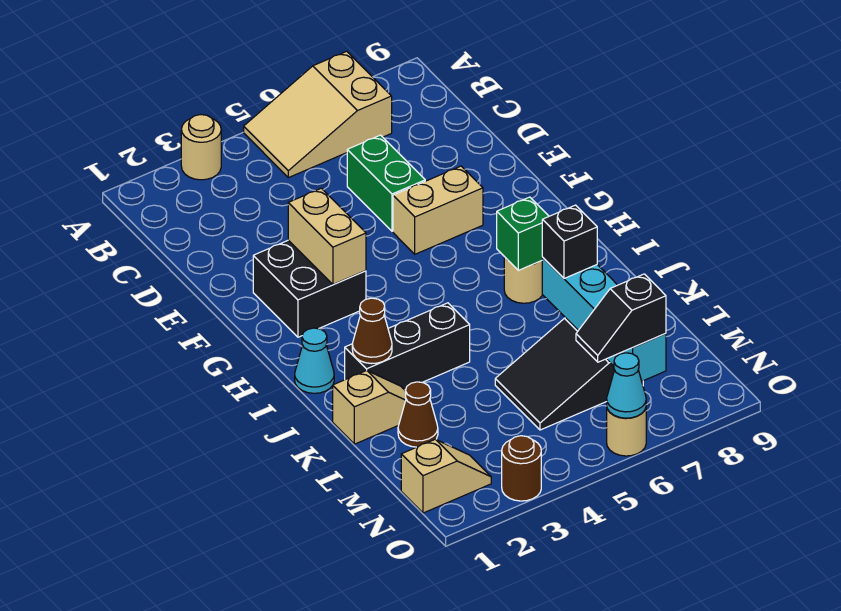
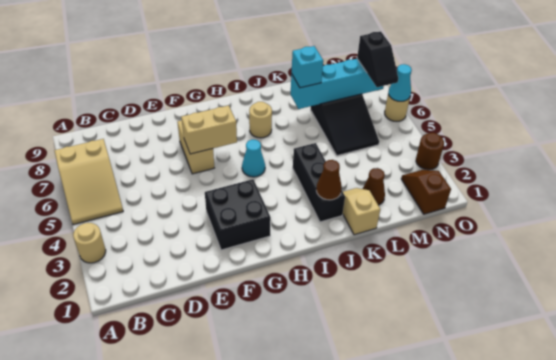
green 1x2 brick [347,135,425,231] -> none
tan 1x2 brick [288,188,366,285] -> tan 1x2 brick moved to [181,105,237,154]
cyan 1x1 cone [295,328,334,393] -> cyan 1x1 cone moved to [242,140,265,177]
green 1x1 brick [497,197,549,270] -> none
black 1x1 brick [542,205,597,278] -> cyan 1x1 brick [292,46,323,88]
tan 1x2 slope [401,439,491,513] -> brown 1x2 slope [401,170,451,214]

